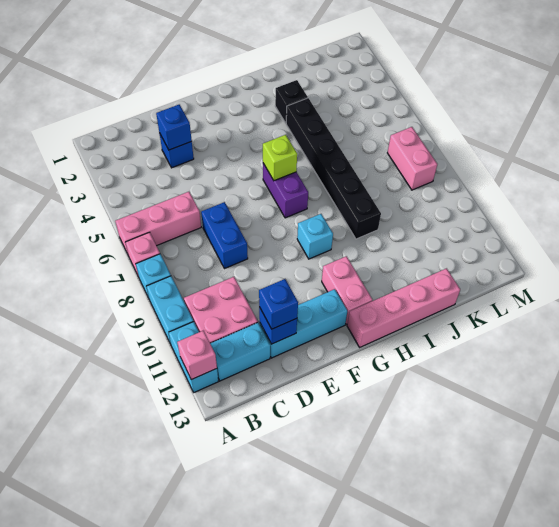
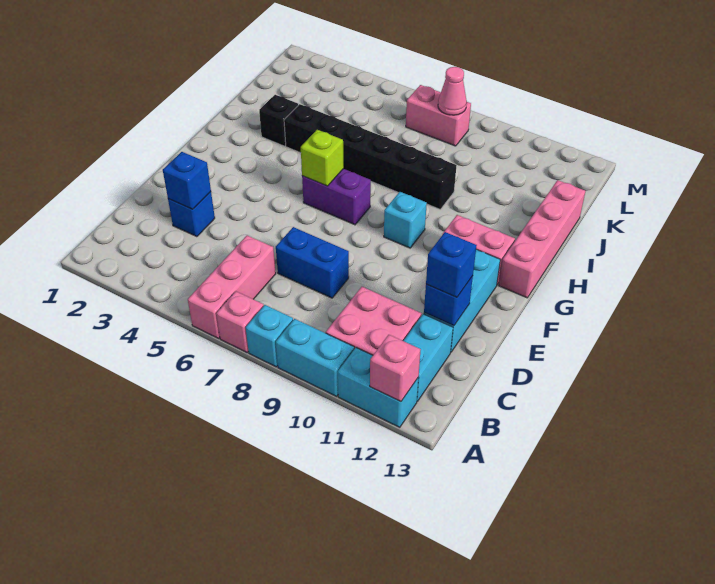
none -> pink 1x1 cone [438,67,467,115]

